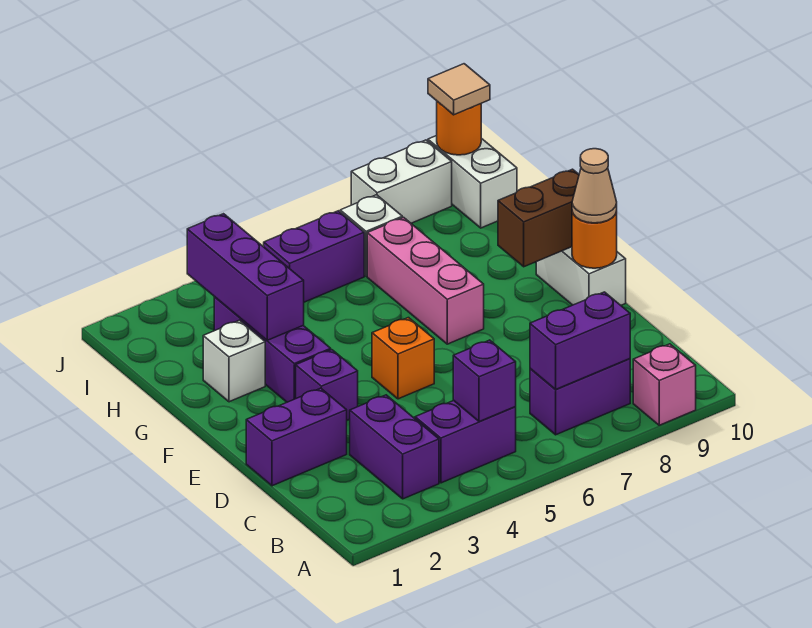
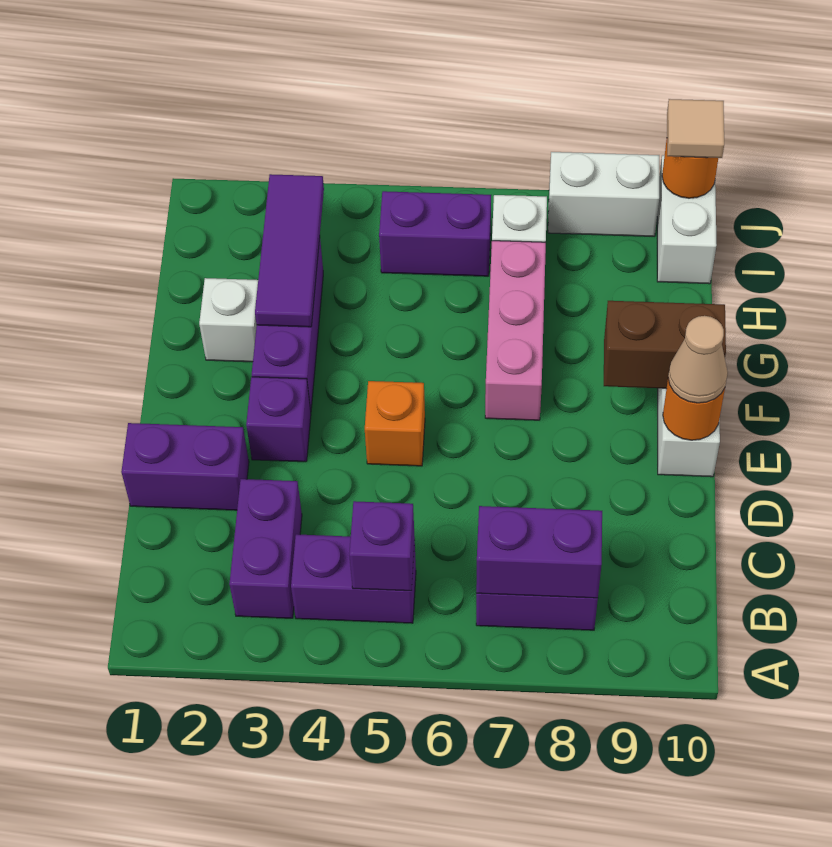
pink 1x1 brick [633,344,696,425] -> none
purple 1x3 brick [187,214,304,340] -> purple 1x3 tile [255,174,324,327]

